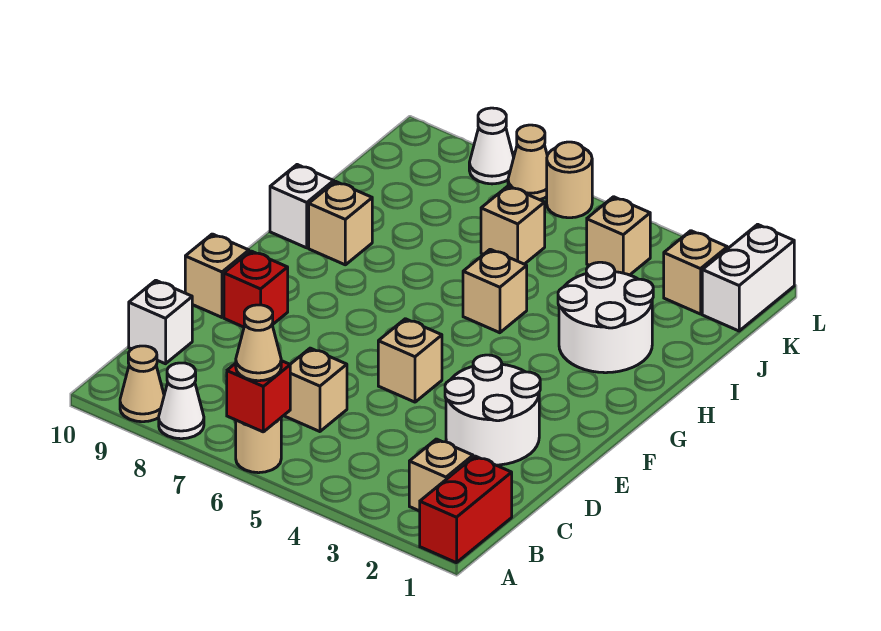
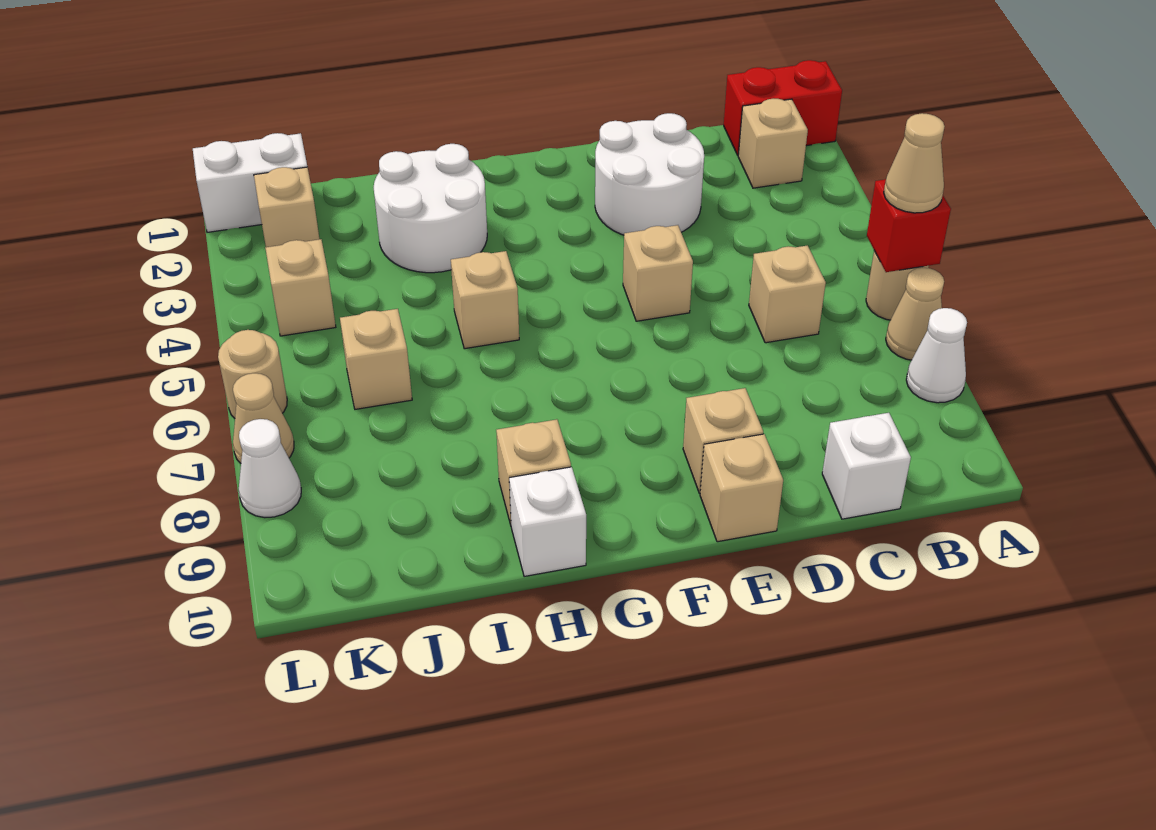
tan 1x1 cone [120,346,164,422] -> tan 1x1 cone moved to [886,268,944,360]
red 1x1 brick [224,251,288,327] -> tan 1x1 brick [683,388,763,493]

